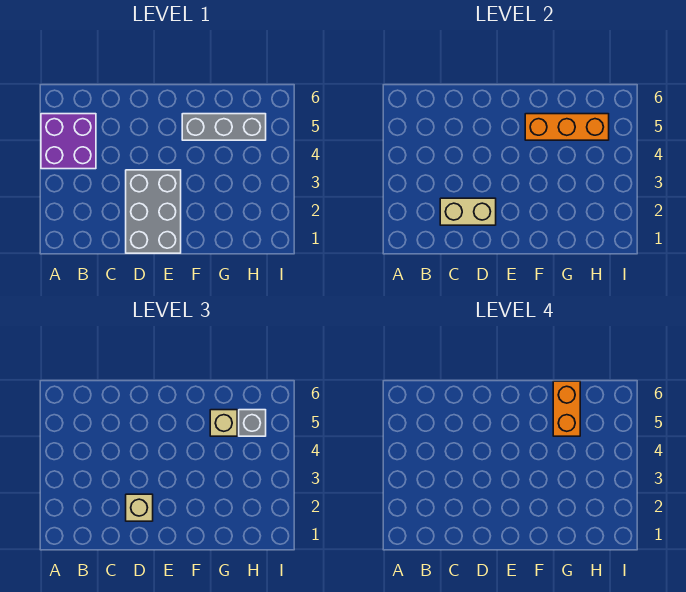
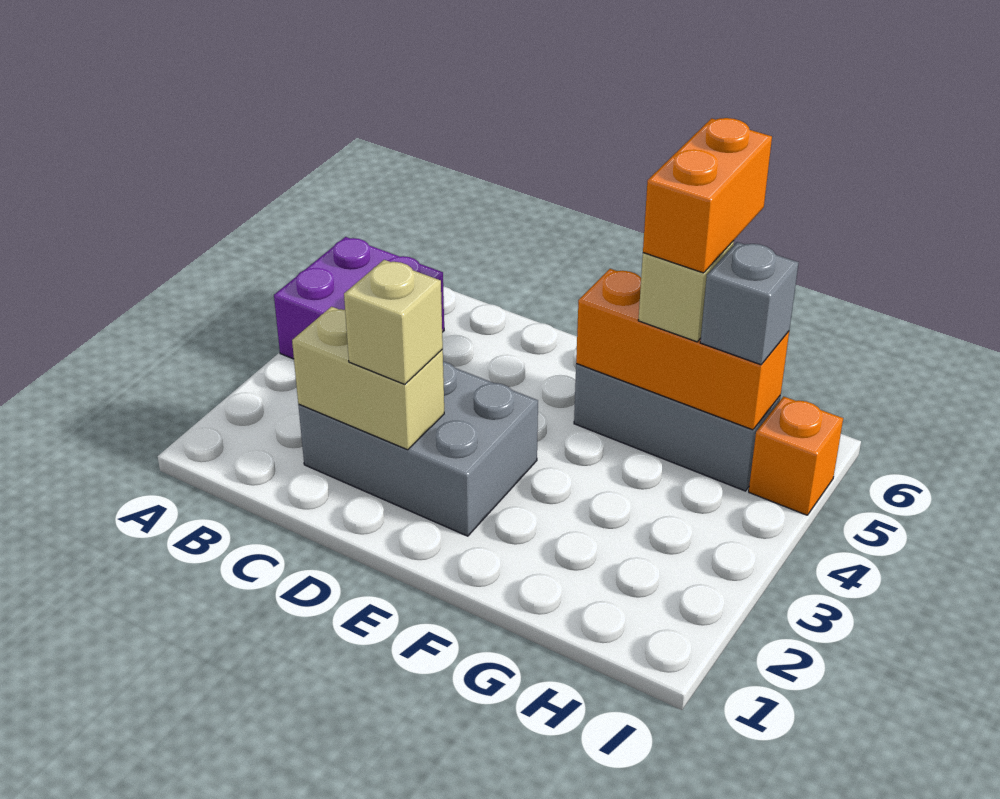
grey 2x3 brick [126,170,181,253] -> grey 2x3 brick turned to [298,362,538,536]
none -> orange 1x1 brick [749,397,843,515]

